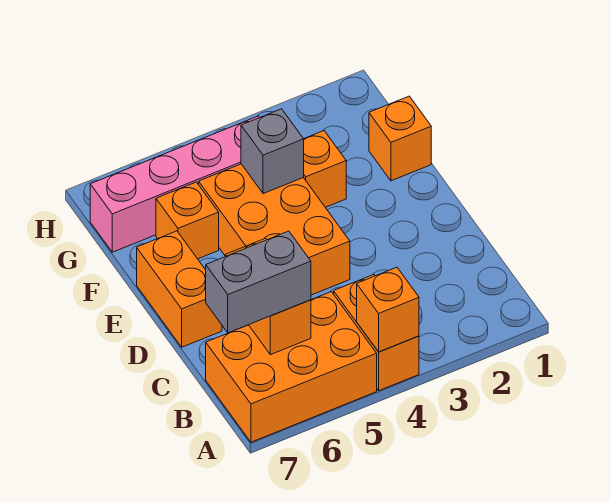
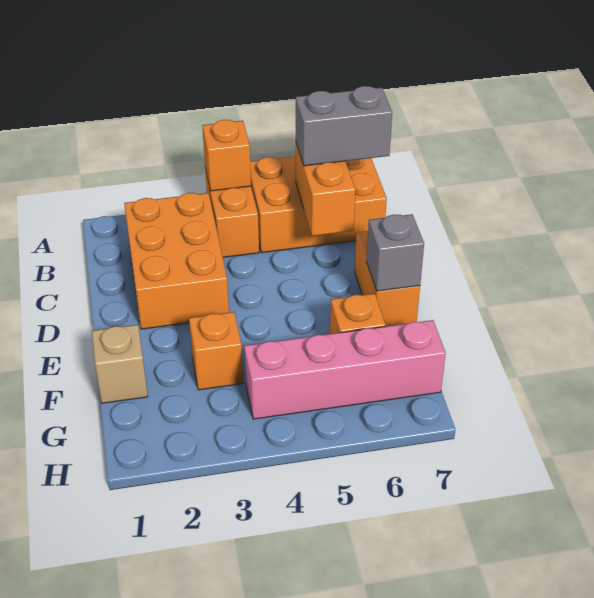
orange 2x3 brick [199,164,350,295] -> orange 2x3 brick moved to [124,193,229,329]
orange 1x1 brick [369,96,431,181] -> tan 1x1 brick [92,325,148,403]
grey 1x1 brick [241,109,304,194] -> grey 1x1 brick moved to [367,214,424,291]

